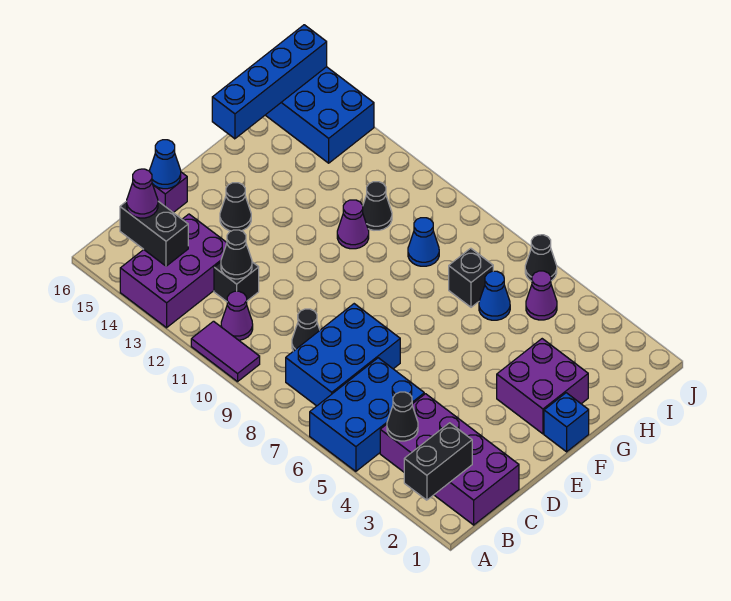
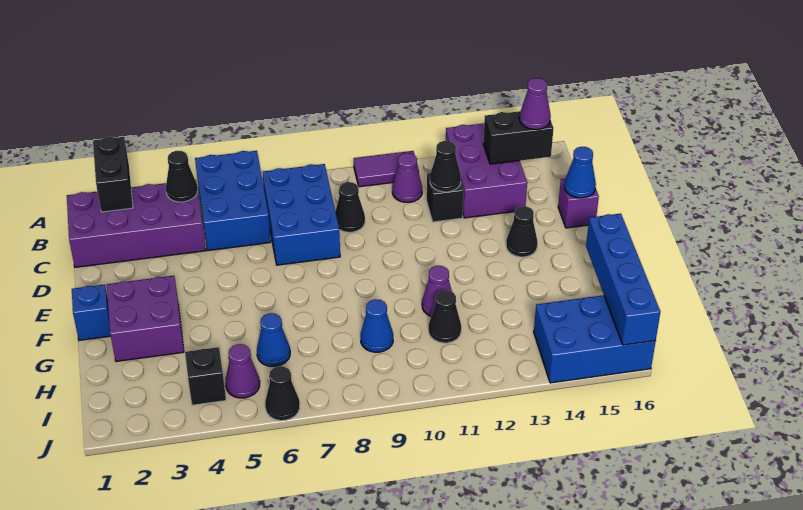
black 1x1 brick [449,248,493,307] -> black 1x1 brick moved to [185,347,226,405]

